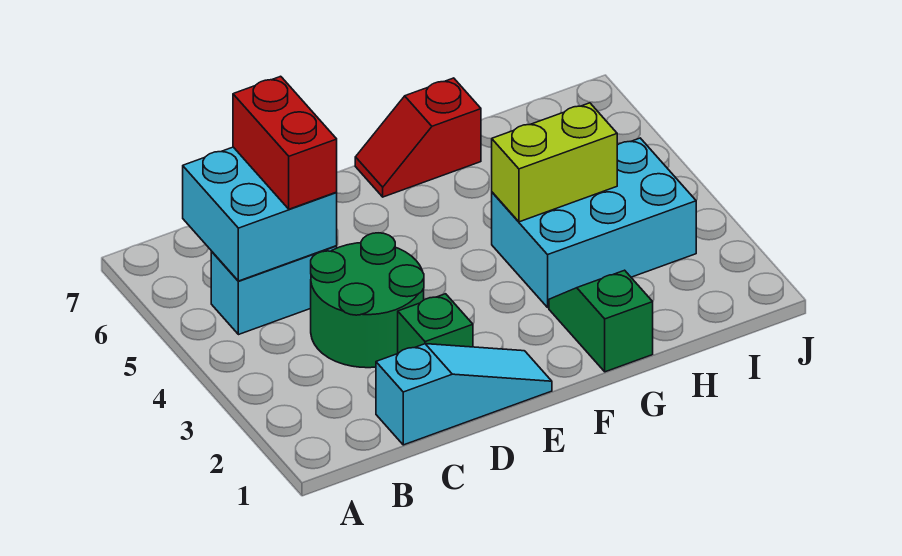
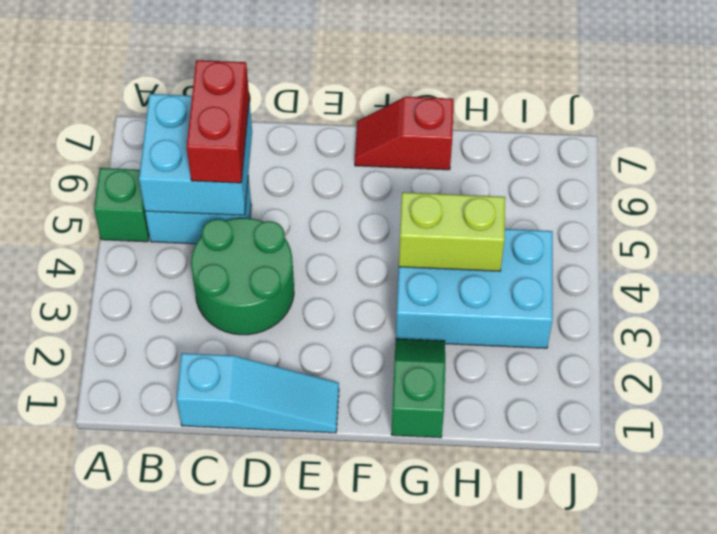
green 1x1 brick [398,294,473,353] -> green 1x1 brick moved to [94,168,149,242]

